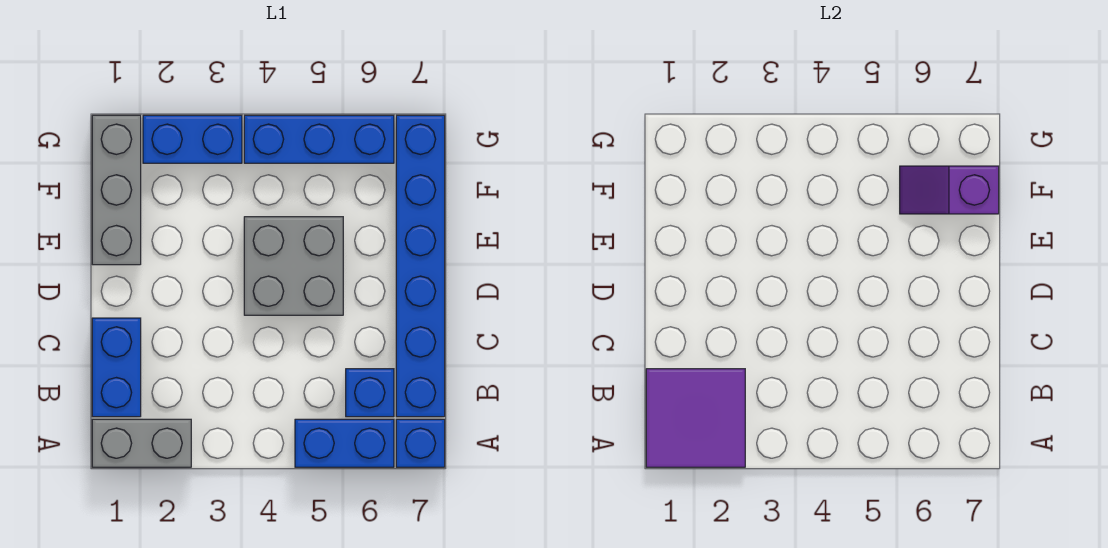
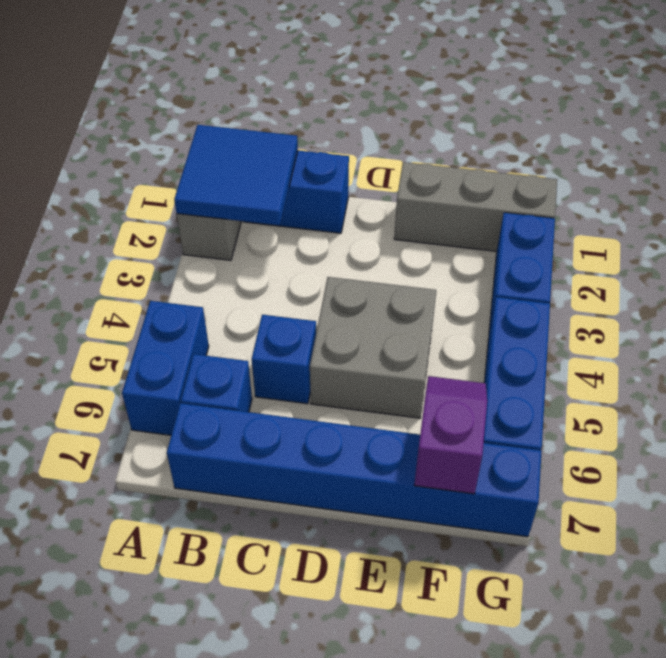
purple 2x2 tile [646,369,745,467] -> blue 2x2 tile [174,125,298,226]
blue 1x1 brick [396,419,445,467] -> blue 1x1 brick moved to [252,315,316,404]

